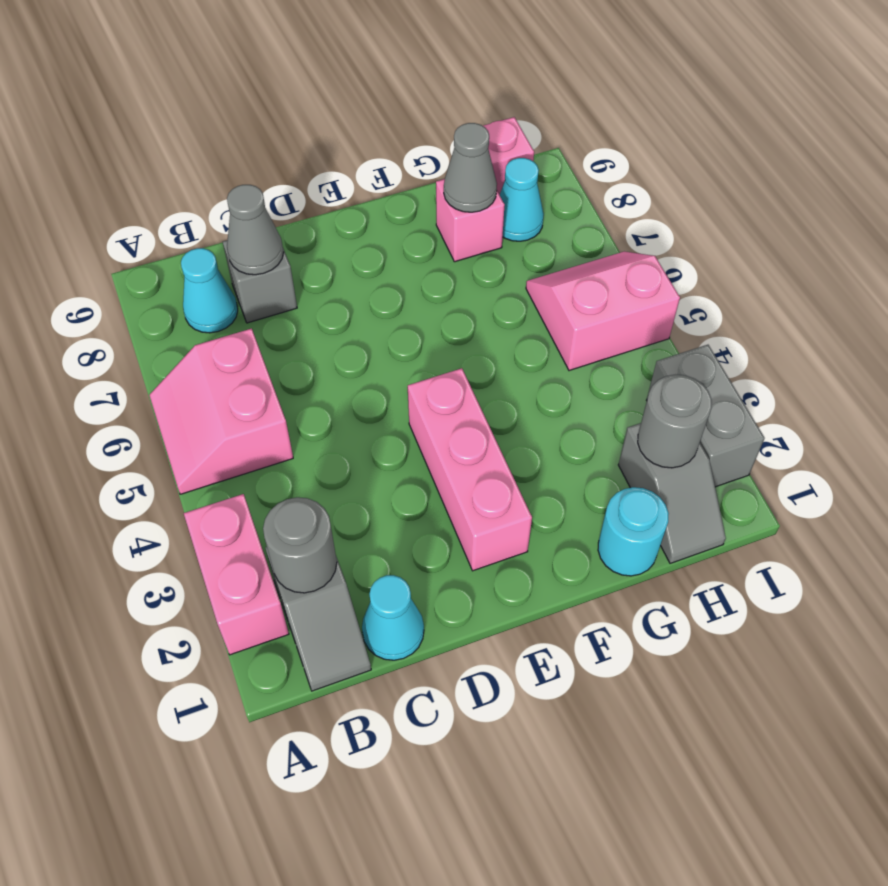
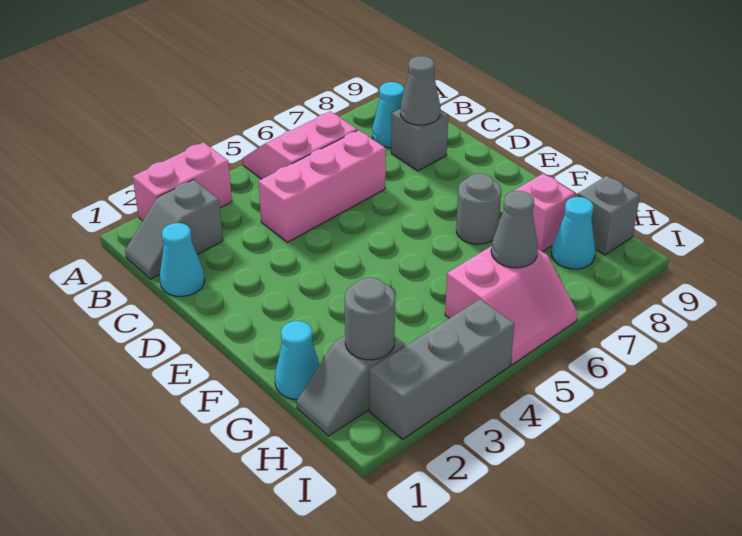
grey 1x1 round brick [263,497,337,593] -> grey 1x1 round brick moved to [456,174,501,244]
pink 1x3 brick [408,368,532,571] -> pink 1x3 brick moved to [258,130,386,242]
cyan 1x1 round brick [598,487,669,576] -> cyan 1x1 cone [275,321,320,400]
grey 1x1 cone [444,123,497,212] -> grey 1x1 cone moved to [491,191,538,268]
pink 2x2 slope [526,252,680,371] -> pink 2x2 slope turned to [445,246,578,365]
pink 1x1 brick [484,117,534,195] -> grey 1x1 brick [578,176,640,255]
grey 1x2 brick [646,345,764,487] -> grey 1x3 brick [369,299,515,439]

